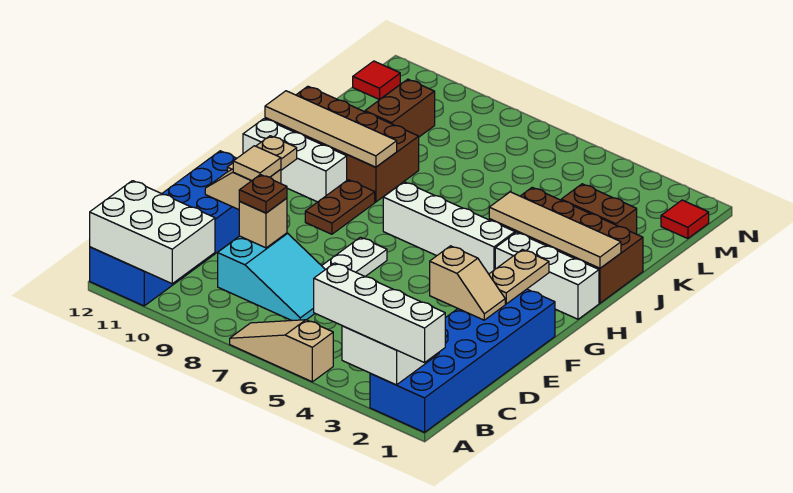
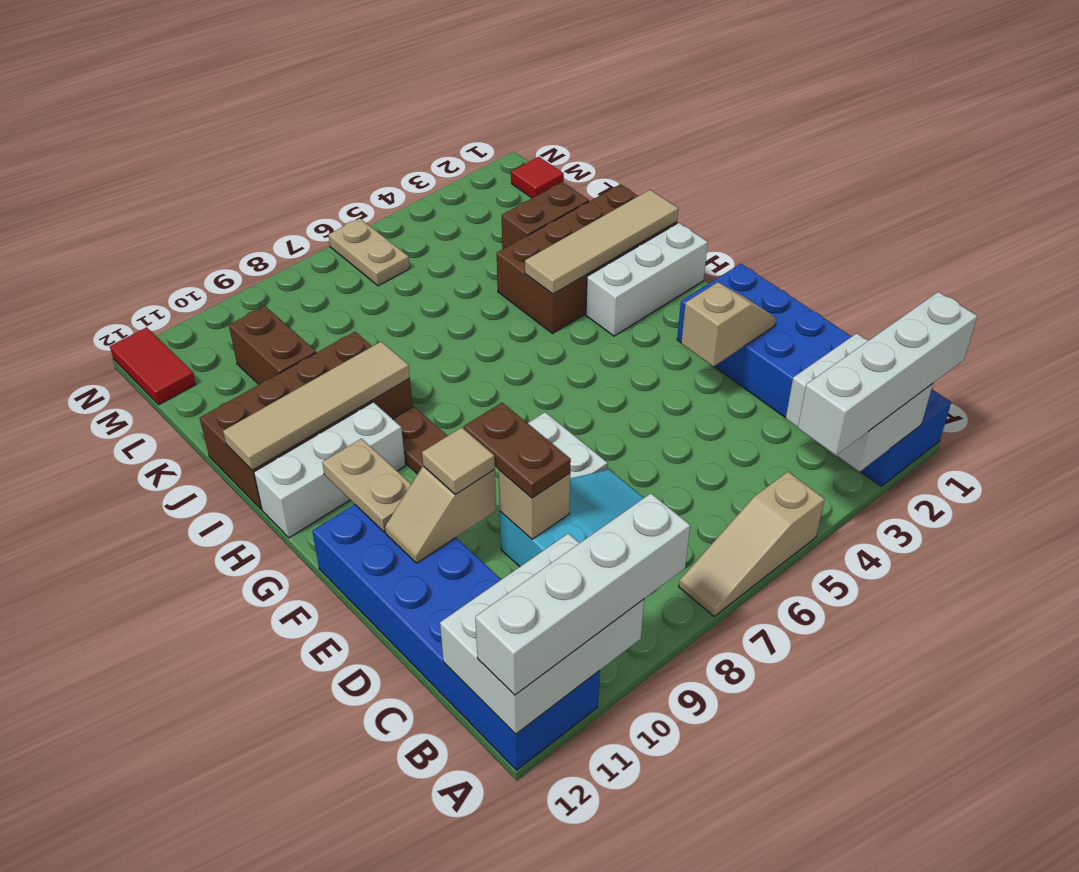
brown 1x1 plate [239,175,287,213] -> brown 1x2 plate [464,403,571,498]
tan 1x2 plate [489,250,549,304] -> tan 1x2 plate moved to [329,218,410,286]
white 1x4 brick [383,182,515,274] -> white 1x4 brick moved to [475,494,690,695]
red 1x1 tile [353,61,400,99] -> red 1x2 tile [110,327,196,405]

